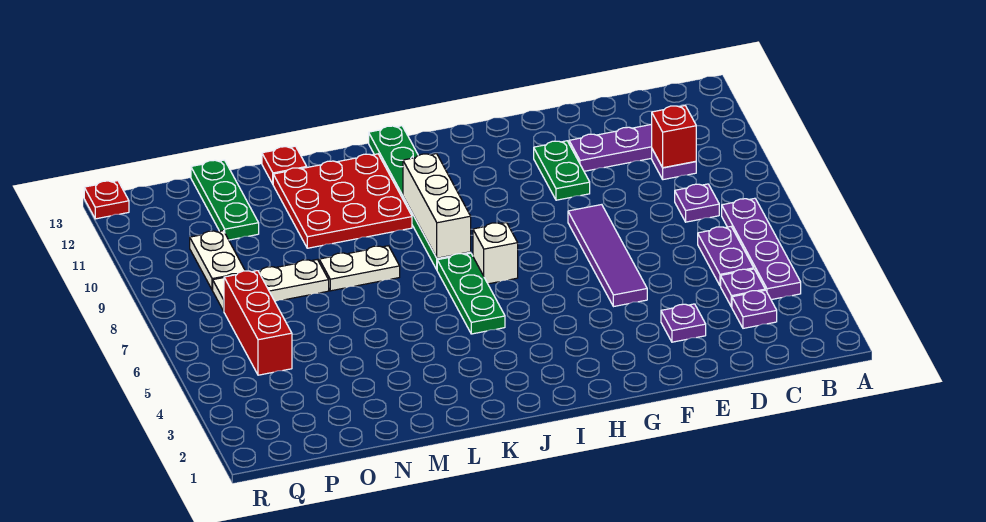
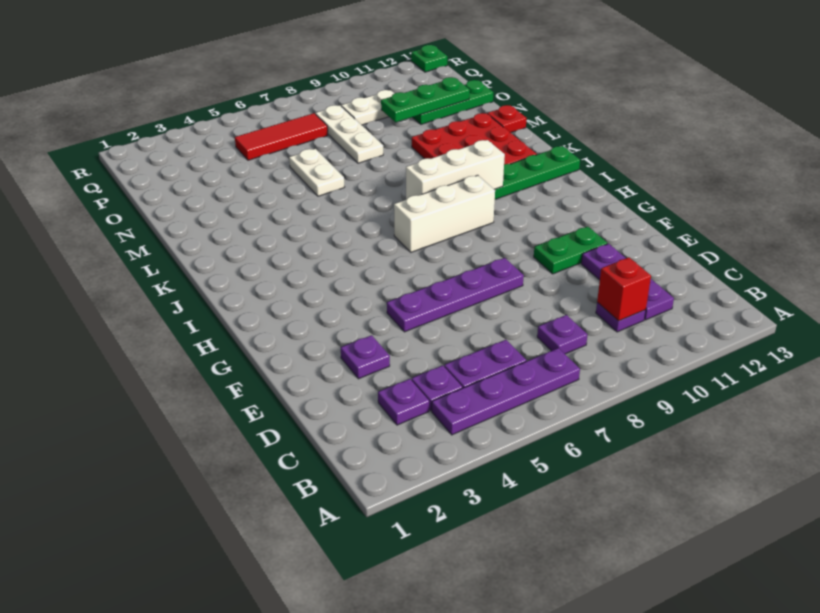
purple 1x4 tile [568,205,647,307] -> purple 1x4 plate [387,258,524,332]
white 1x1 brick [473,222,518,284] -> white 1x3 brick [394,175,495,252]
green 1x3 plate [437,253,505,334] -> green 1x3 plate moved to [381,77,470,122]
white 1x2 plate [319,246,400,291] -> white 1x2 plate moved to [289,149,344,196]
red 1x3 brick [224,271,292,375] -> red 1x3 tile [235,113,328,160]
red 1x1 plate [84,181,129,219] -> green 1x1 plate [411,45,447,72]

